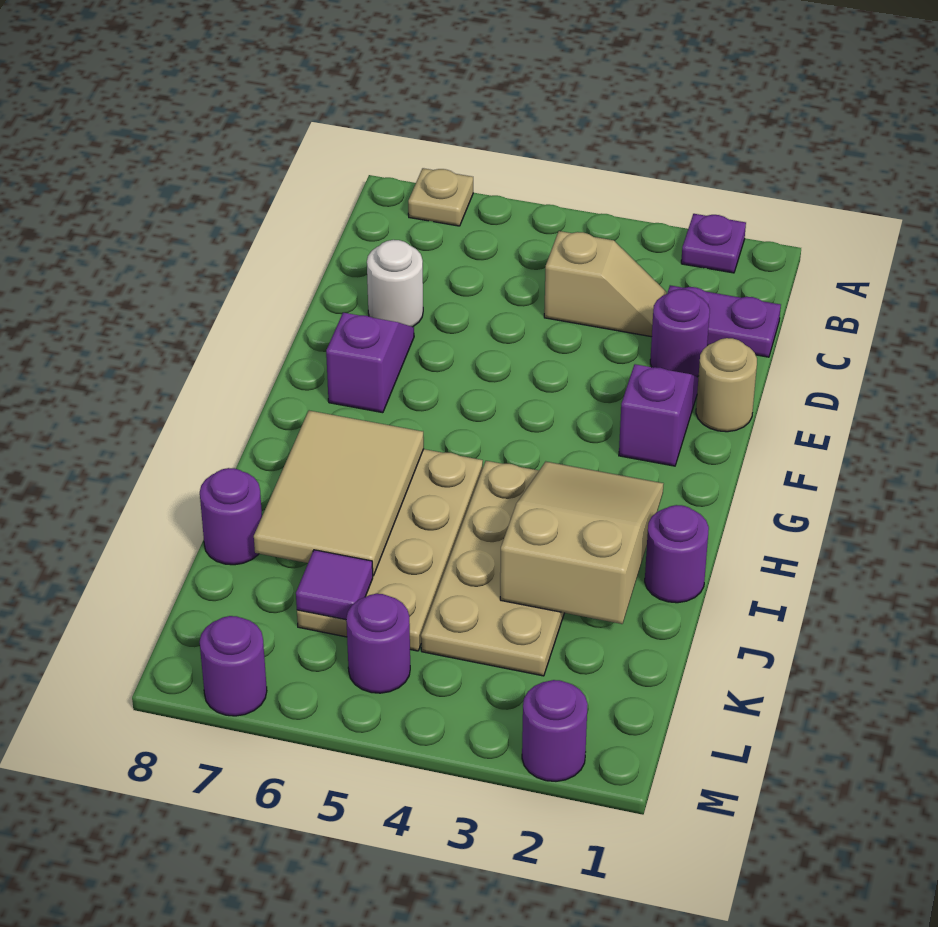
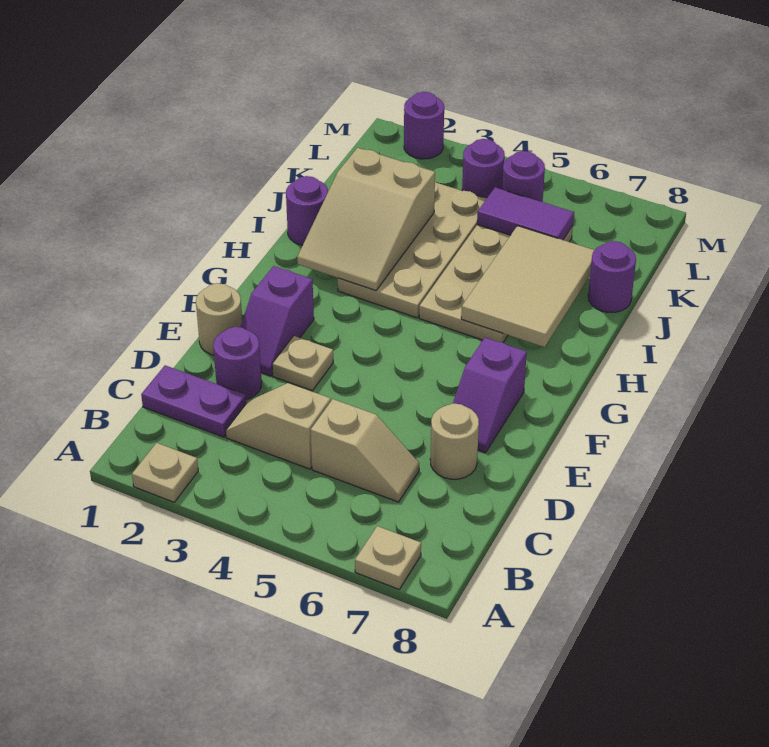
purple 1x1 plate [681,214,746,273] -> tan 1x1 plate [132,443,198,502]
none -> tan 1x2 slope [311,399,419,502]
white 1x1 round brick [367,240,423,327] -> tan 1x1 round brick [430,403,479,479]
none -> tan 1x1 plate [272,336,333,391]
purple 1x1 tile [296,550,373,620] -> purple 1x2 tile [477,187,574,240]
purple 1x1 round brick [200,616,267,716] -> purple 1x1 round brick moved to [462,139,505,198]

